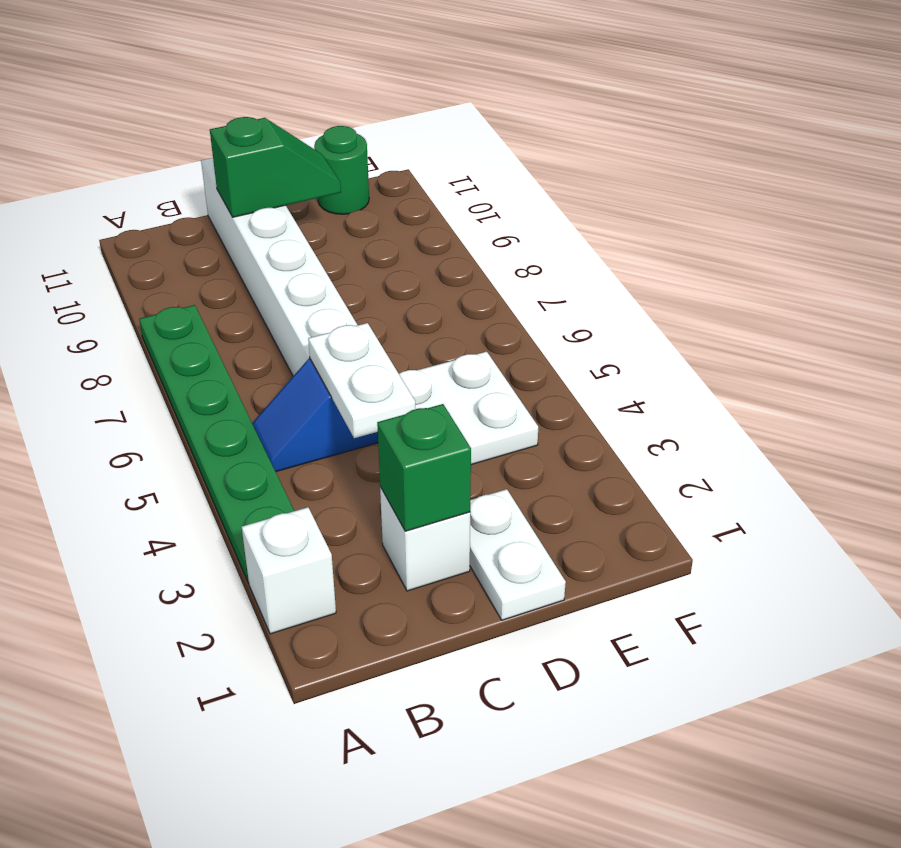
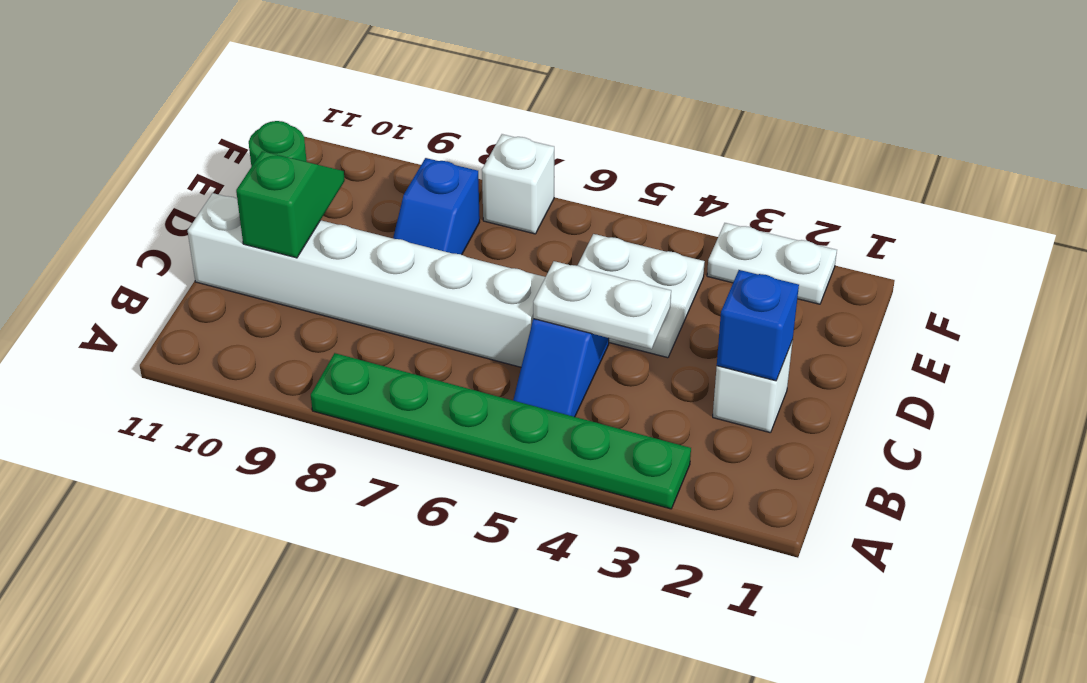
white 1x1 brick [242,507,336,634] -> white 1x1 brick moved to [482,134,554,234]
green 1x1 brick [377,404,471,531] -> blue 1x1 brick [717,270,799,381]
white 1x2 plate [470,489,566,620] -> white 1x2 plate moved to [707,223,837,304]
none -> blue 1x2 slope [393,158,480,255]

